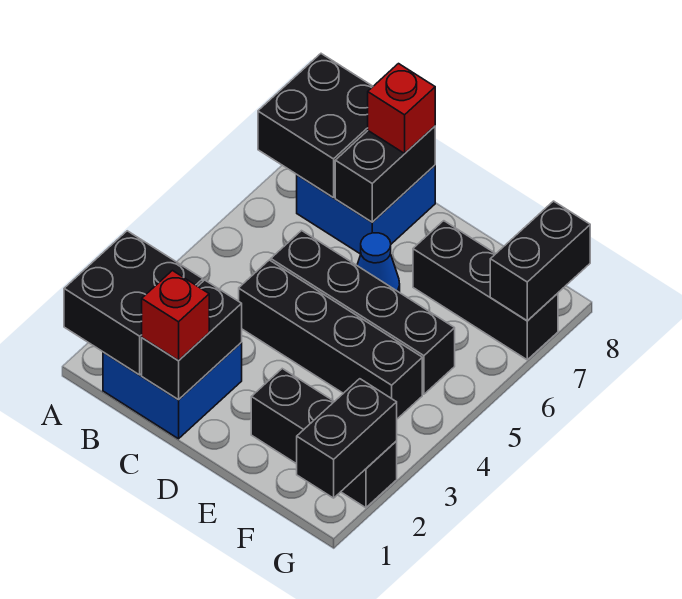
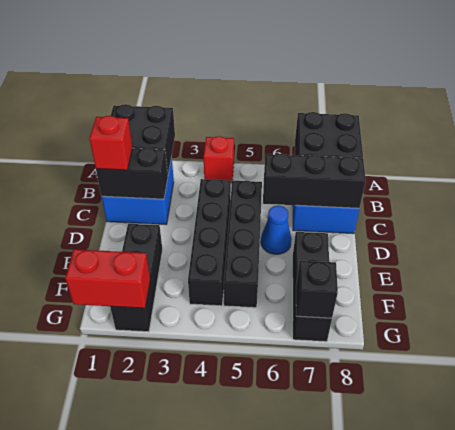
black 1x2 brick [335,126,435,222] -> black 1x3 brick [263,154,366,208]
red 1x1 brick [368,64,435,153] -> red 1x1 brick moved to [204,136,234,183]
black 1x2 brick [297,379,397,498] -> red 1x2 brick [65,249,150,308]
black 1x2 brick [490,201,590,321] -> black 1x1 brick [296,261,338,318]

